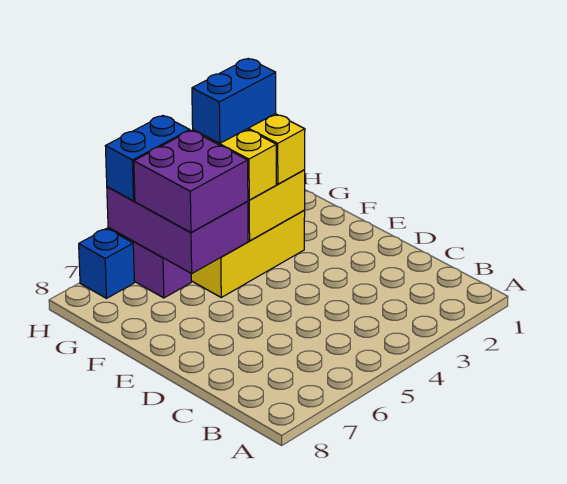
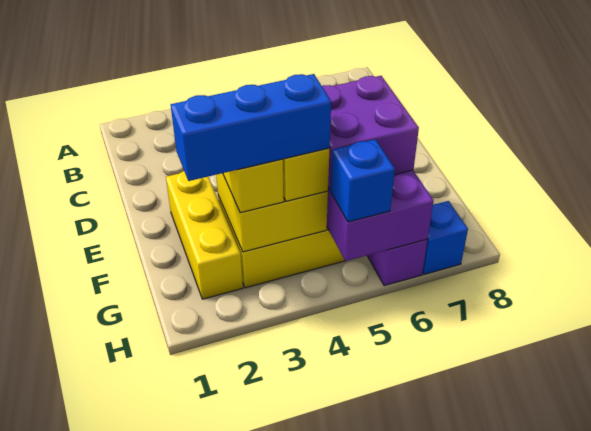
none -> yellow 1x3 brick [166,171,243,299]
blue 1x2 brick [192,59,276,143] -> blue 1x3 brick [171,74,331,181]
blue 1x2 brick [105,116,190,201] -> blue 1x1 brick [331,139,395,222]

